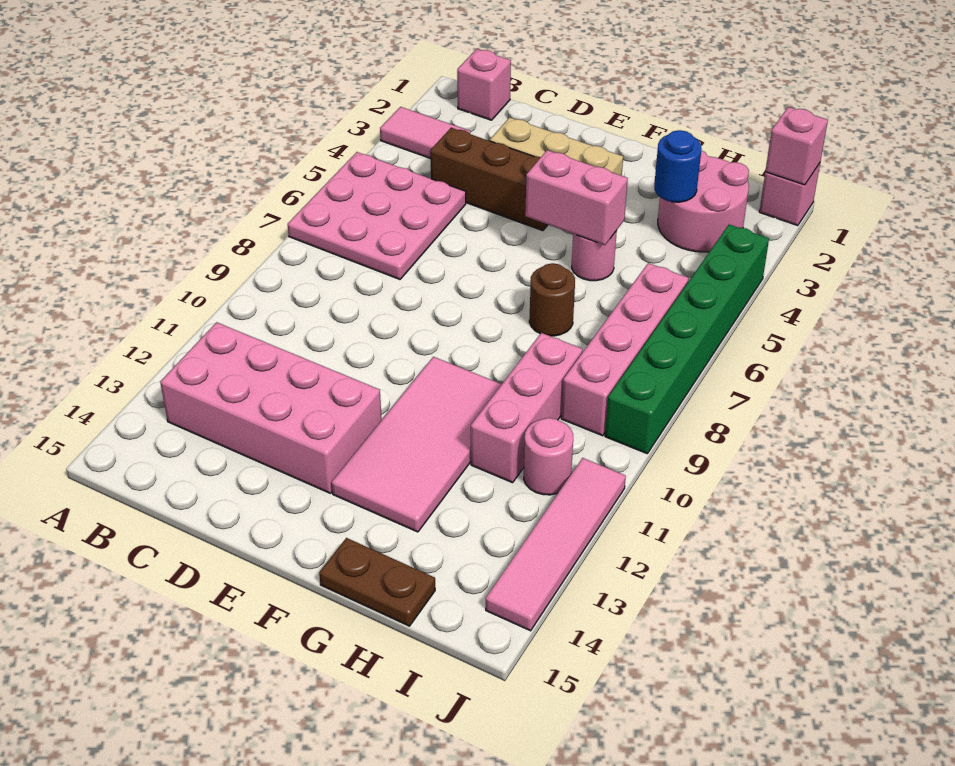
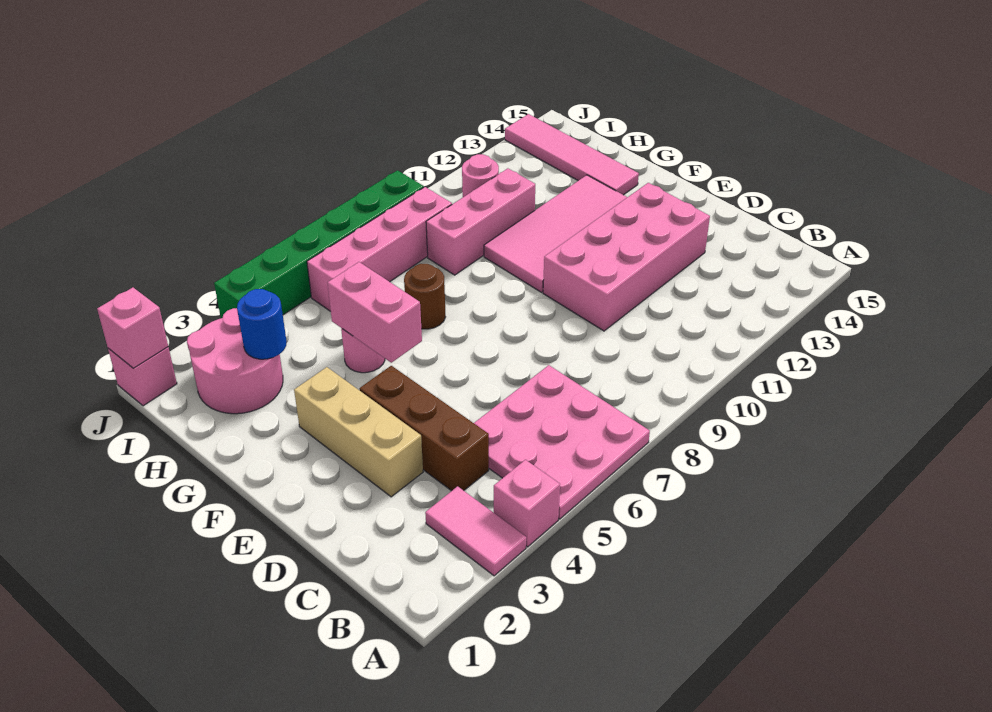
pink 1x1 brick [457,49,511,120] -> pink 1x1 brick moved to [494,460,560,547]
pink 2x4 brick [160,322,382,493] -> pink 2x4 brick turned to [543,183,710,331]
brown 1x2 plate [319,538,435,626] -> none
pink 1x4 tile [486,458,626,631] -> pink 1x4 tile turned to [505,114,639,195]

